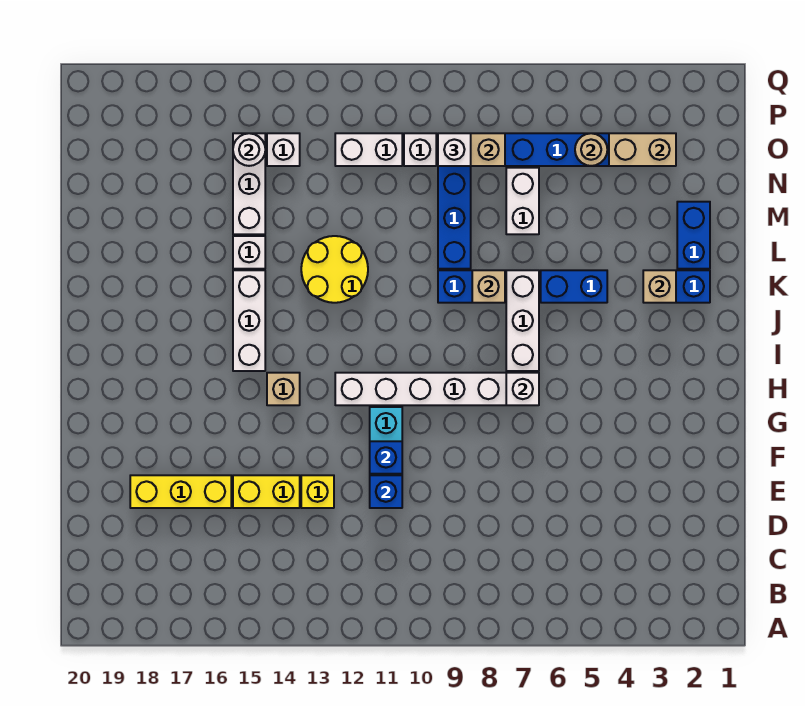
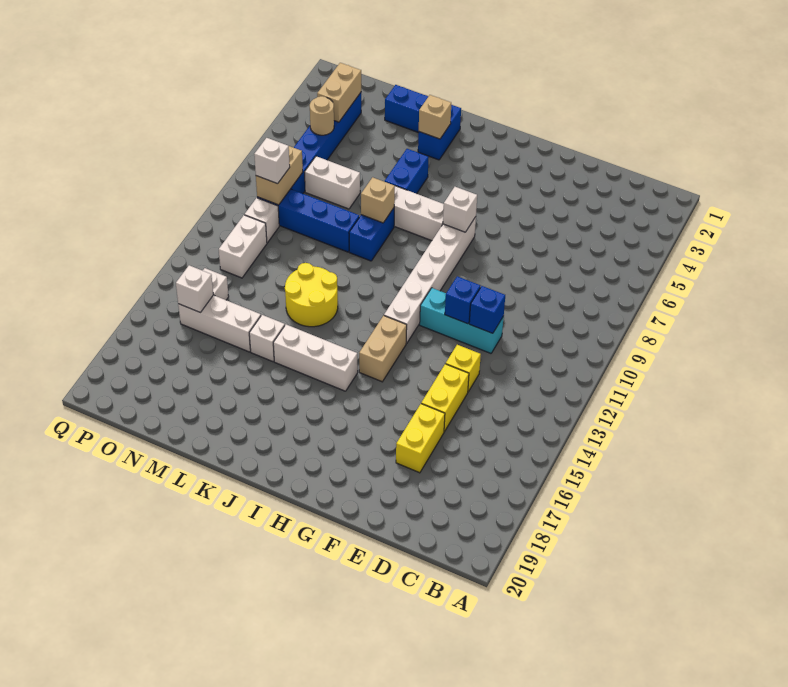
yellow 1x3 brick [130,475,231,508] -> yellow 1x2 brick [396,404,445,473]
tan 1x1 brick [267,373,300,405] -> tan 1x2 brick [359,316,407,382]
white 1x1 round brick [233,133,265,166] -> white 1x1 brick [176,265,213,313]

